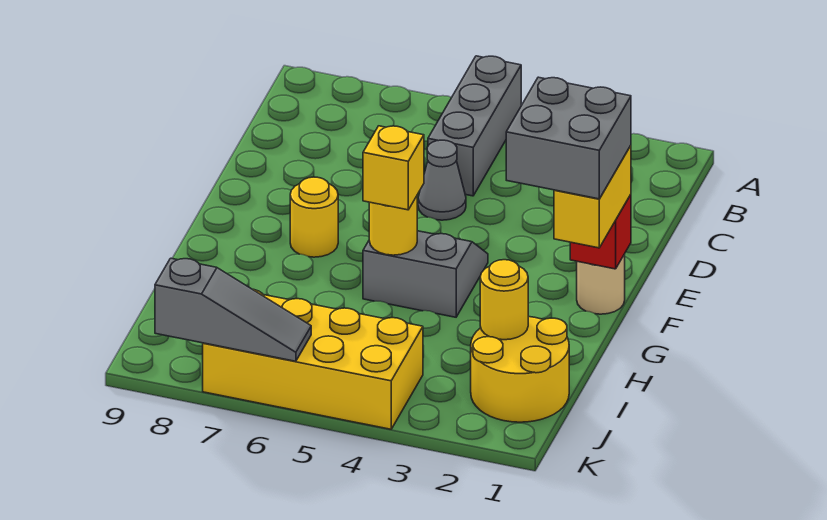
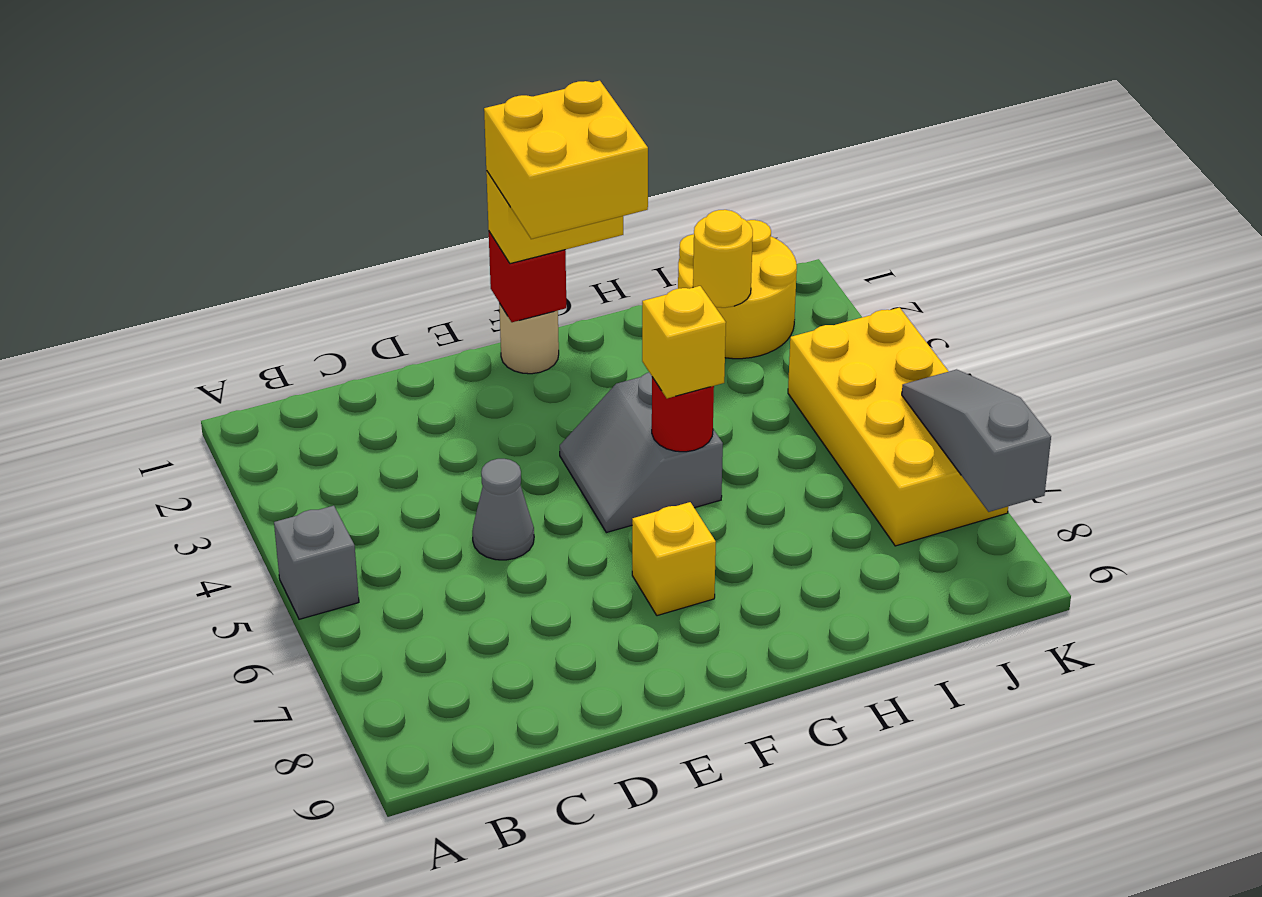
grey 1x3 brick [428,56,521,196] -> grey 1x1 brick [274,506,359,619]
grey 2x2 brick [506,77,631,199] -> yellow 2x2 brick [484,81,648,239]
yellow 1x1 round brick [290,177,338,257] -> yellow 1x1 brick [632,502,716,616]
yellow 1x1 round brick [369,196,417,255] -> red 1x1 round brick [652,377,714,452]

